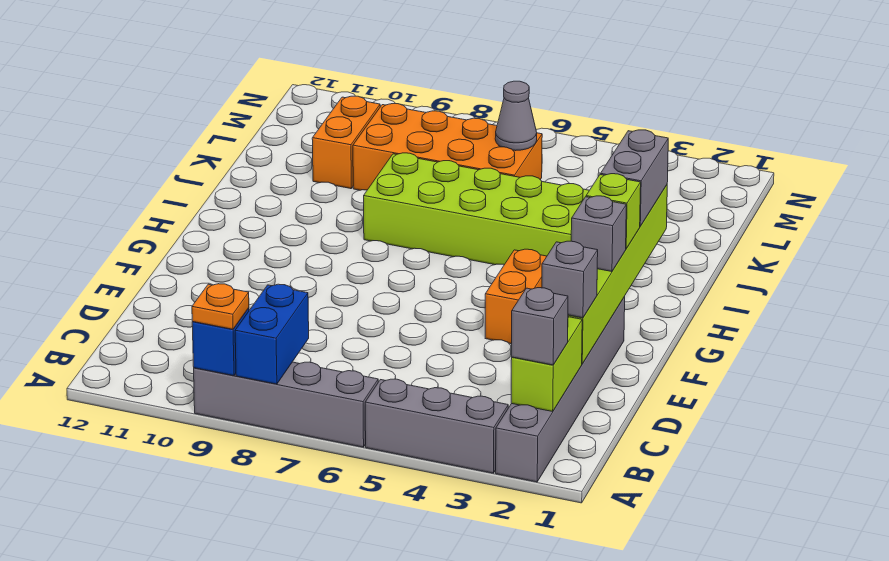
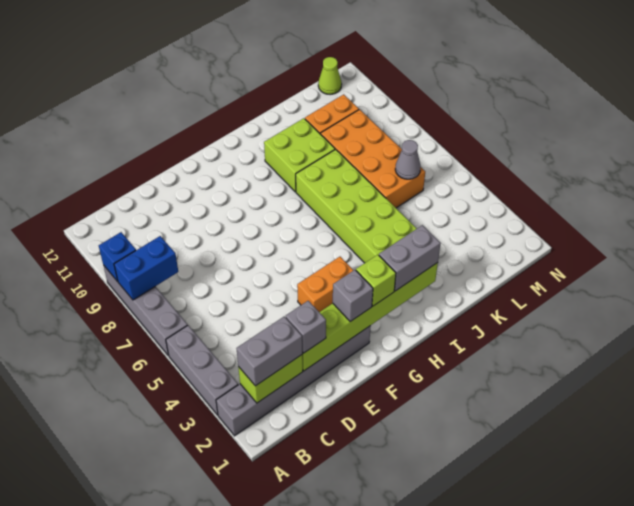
orange 1x1 plate [192,284,249,329] -> none
grey 1x1 brick [512,288,568,365] -> grey 1x2 brick [236,316,302,386]
none -> lime 2x2 brick [264,118,335,192]
none -> lime 1x1 cone [318,57,342,95]

